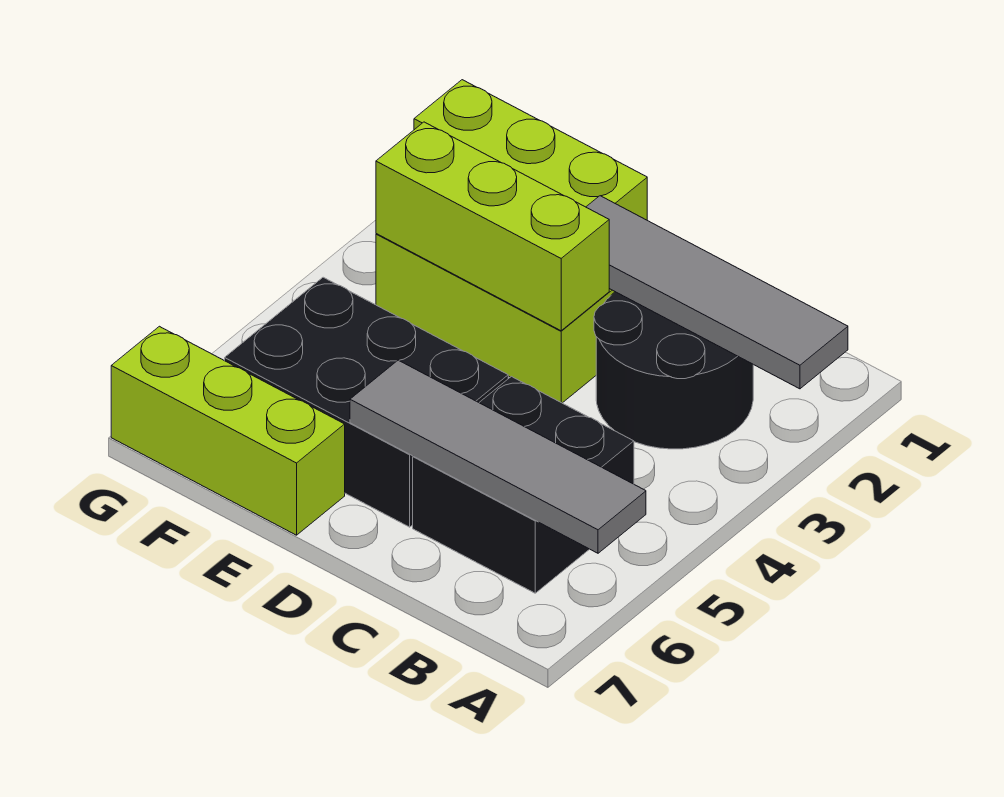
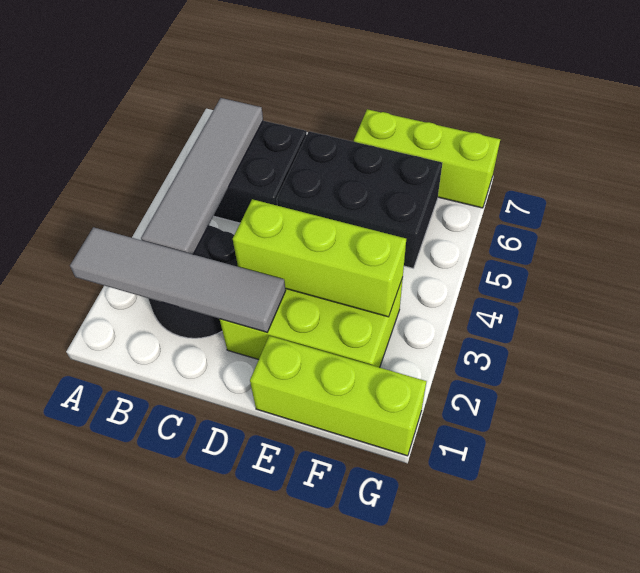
grey 1x4 tile [350,360,646,553] -> grey 1x4 tile turned to [141,98,263,254]

